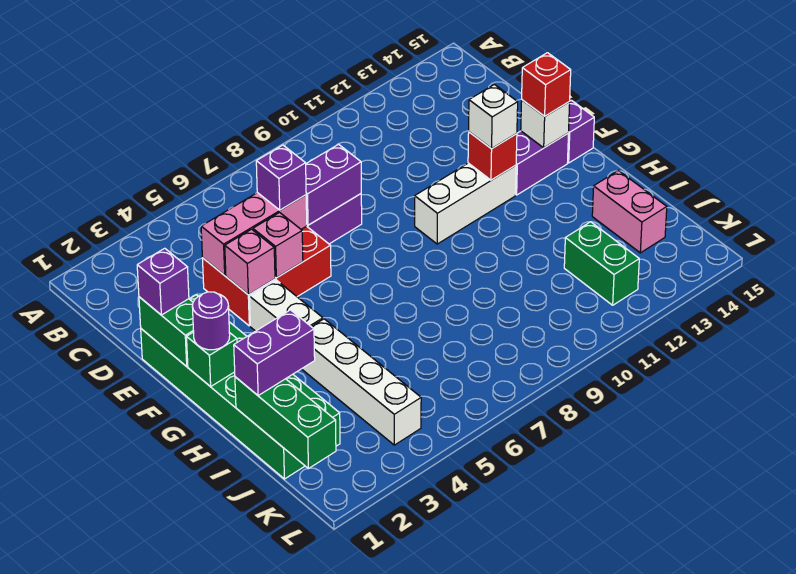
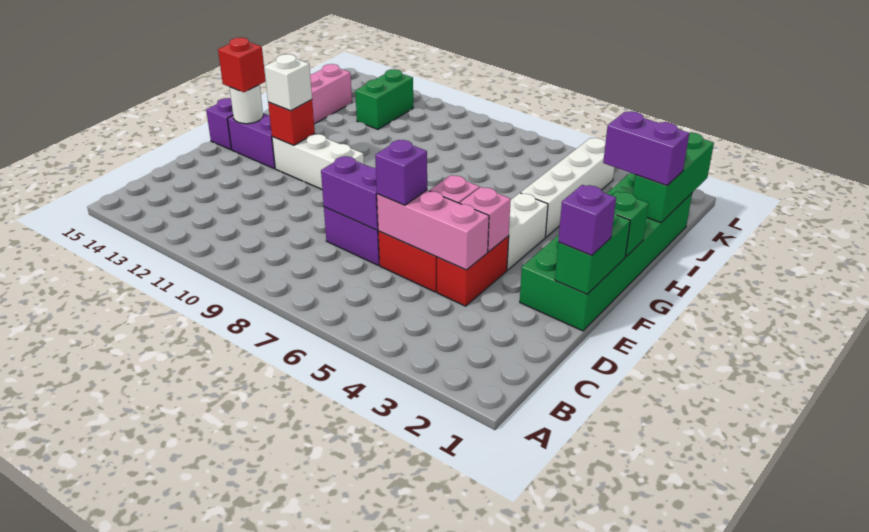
white 1x1 brick [521,100,570,148] -> white 1x1 round brick [230,85,263,124]
purple 1x1 round brick [192,292,230,350] -> none

